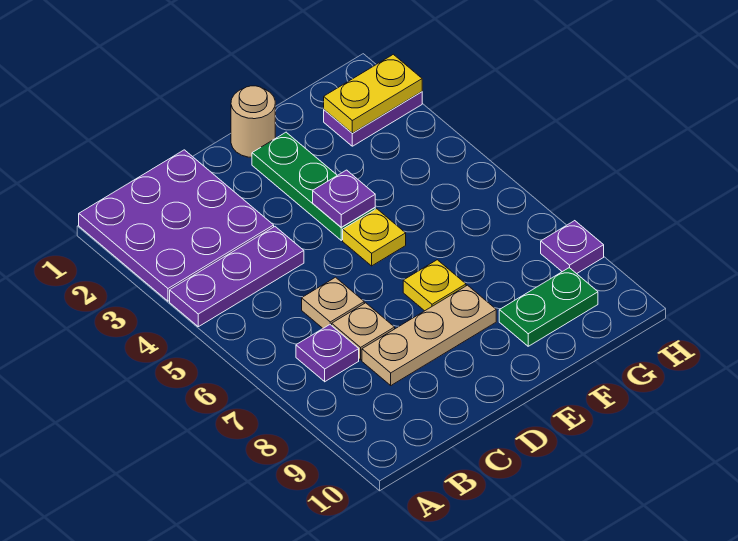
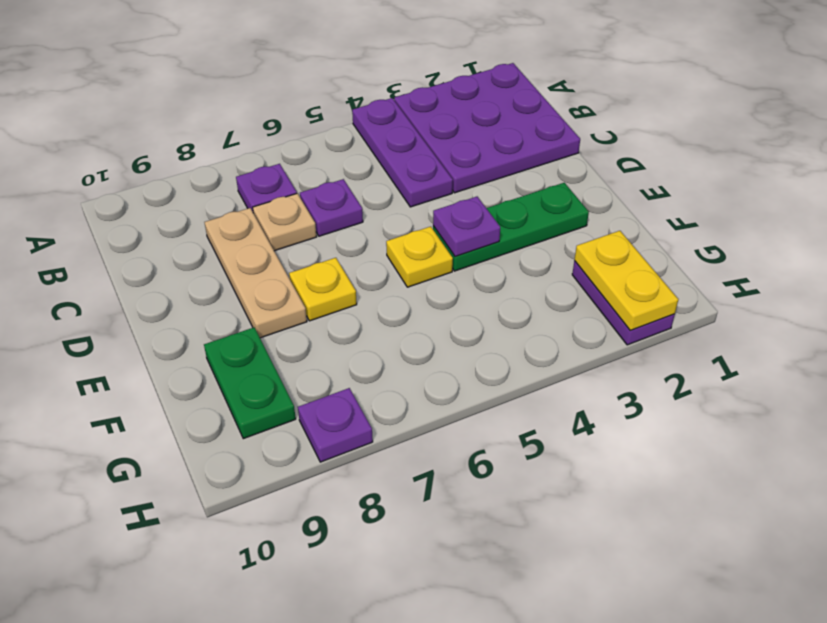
tan 1x1 plate [302,277,364,328] -> purple 1x1 plate [300,179,363,236]
tan 1x1 round brick [231,86,275,157] -> none

